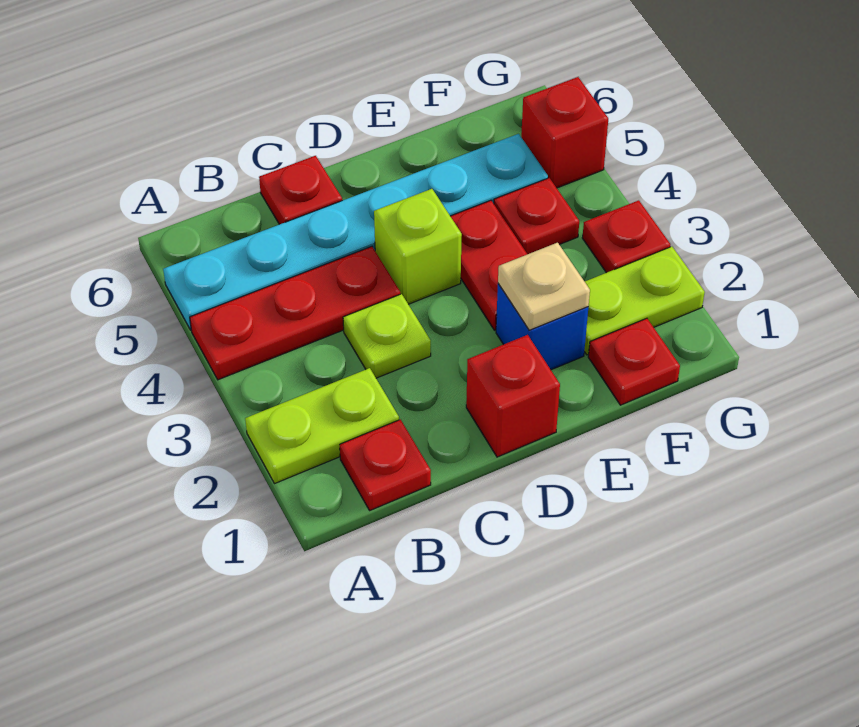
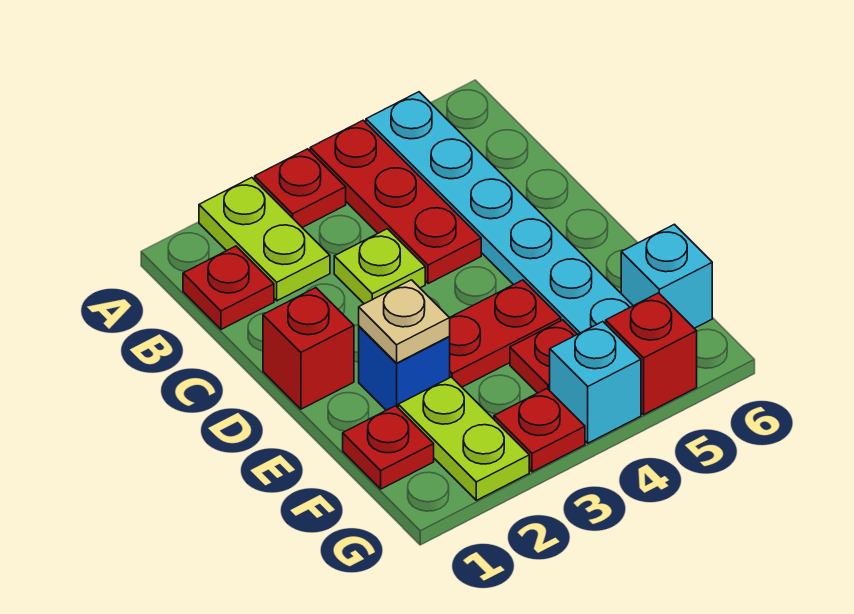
red 1x1 plate [259,156,342,224] -> red 1x1 plate moved to [255,149,346,227]
lime 1x1 brick [374,189,462,304] -> none
none -> cyan 1x1 brick [621,224,712,328]
none -> cyan 1x1 brick [550,322,641,443]

